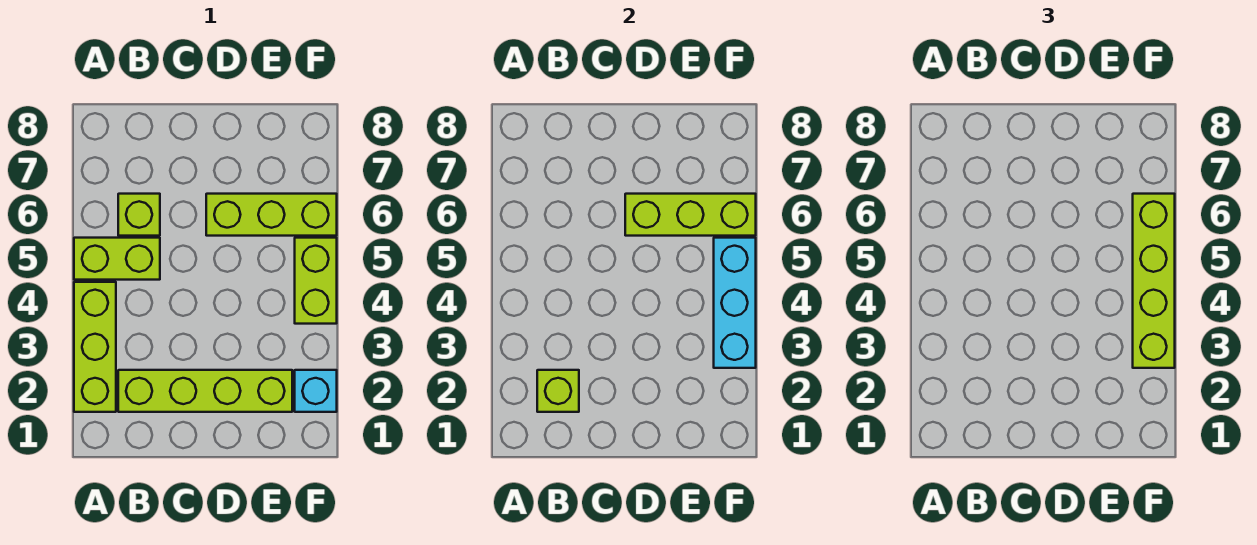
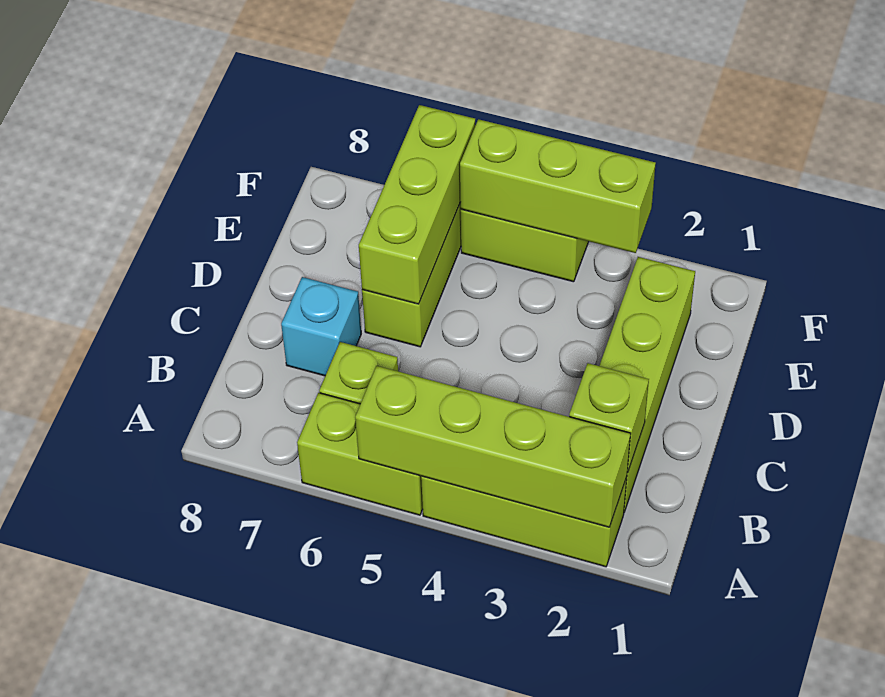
lime 1x2 brick [74,238,160,280] -> lime 1x2 brick turned to [297,393,423,515]
cyan 1x1 brick [295,370,337,412] -> cyan 1x1 brick moved to [281,277,361,376]
cyan 1x3 brick [714,238,756,368] -> lime 1x3 brick [460,119,656,253]
lime 1x4 brick [1133,194,1175,368] -> lime 1x4 brick moved to [355,366,631,527]

